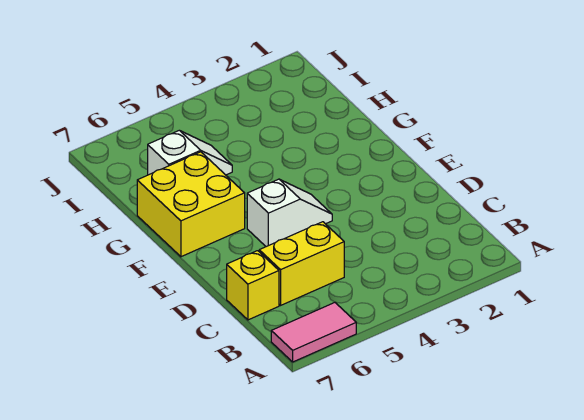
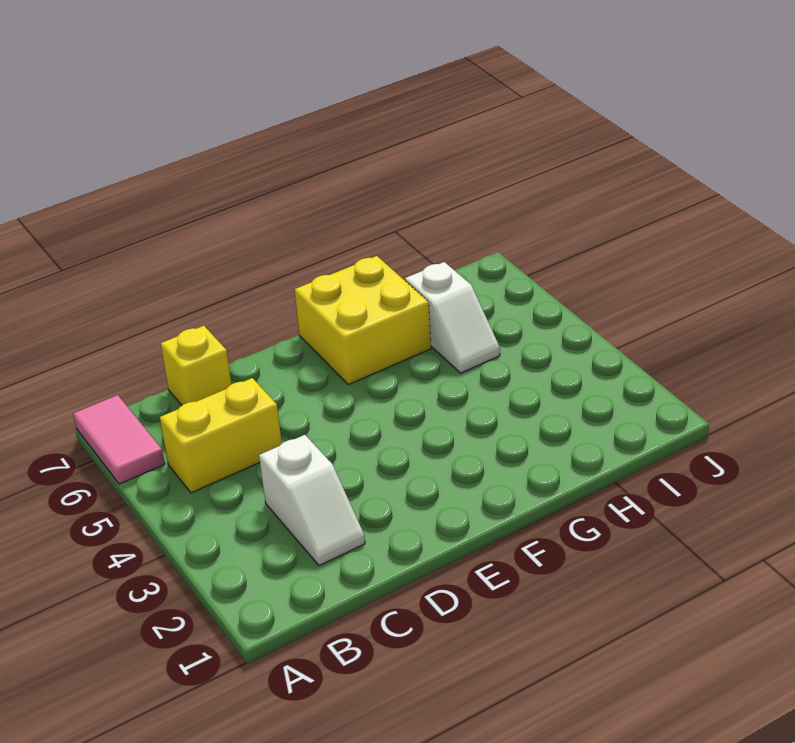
yellow 1x2 brick [259,222,344,305] -> yellow 1x2 brick turned to [160,378,282,493]
white 1x2 slope [247,179,332,247] -> white 1x2 slope moved to [259,435,365,566]

